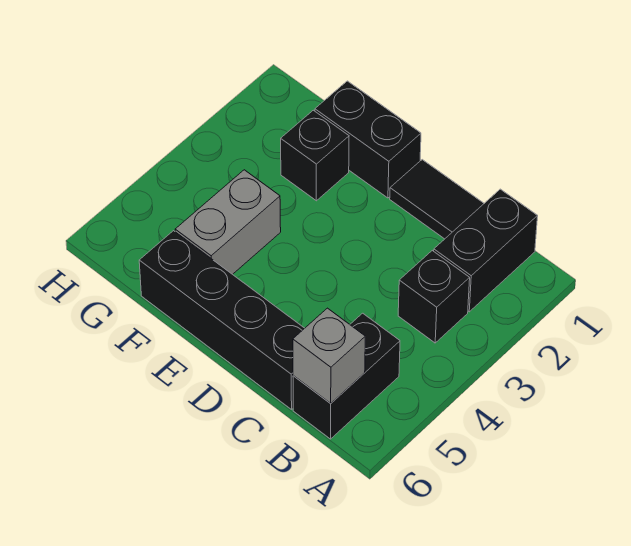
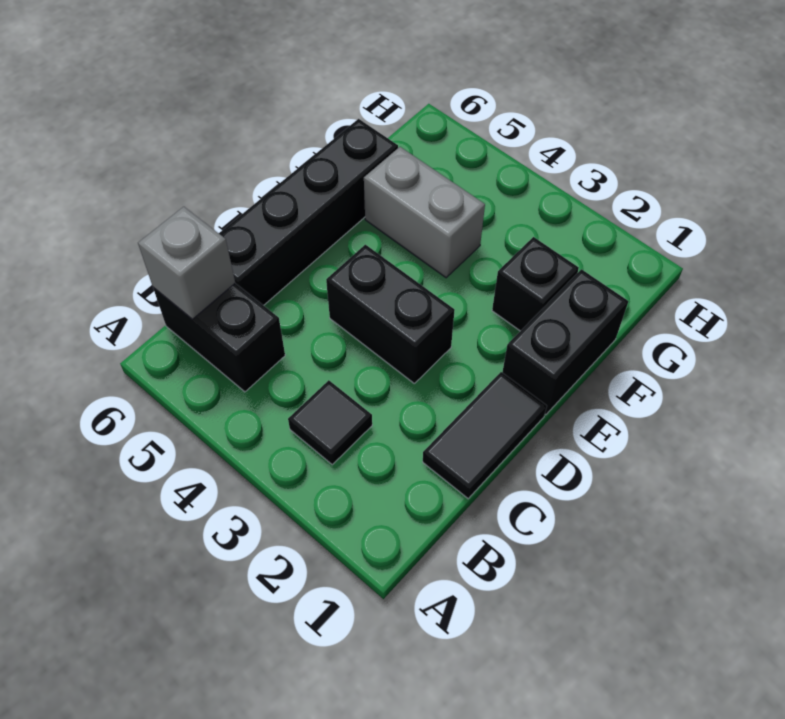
black 1x2 brick [434,189,538,312] -> black 1x2 brick moved to [326,245,455,383]
black 1x1 brick [398,251,470,343] -> black 1x1 tile [288,380,372,465]

